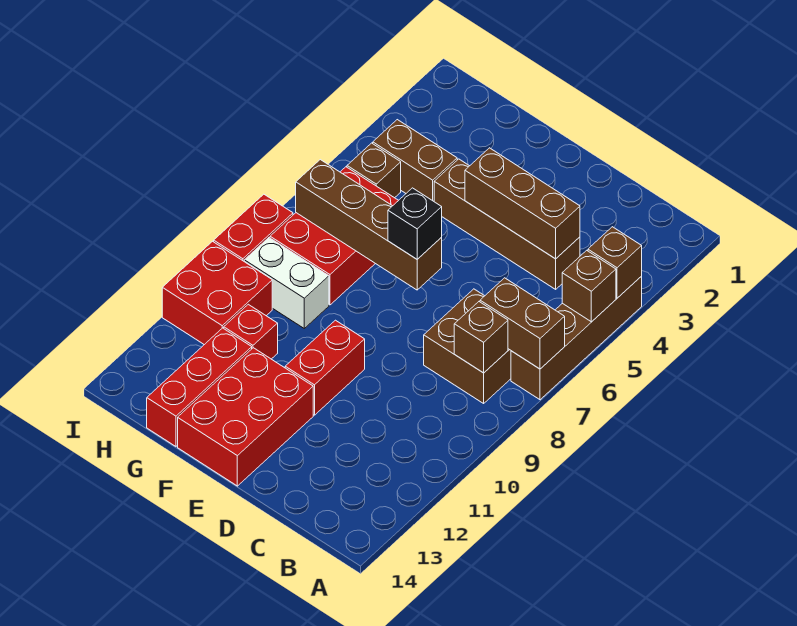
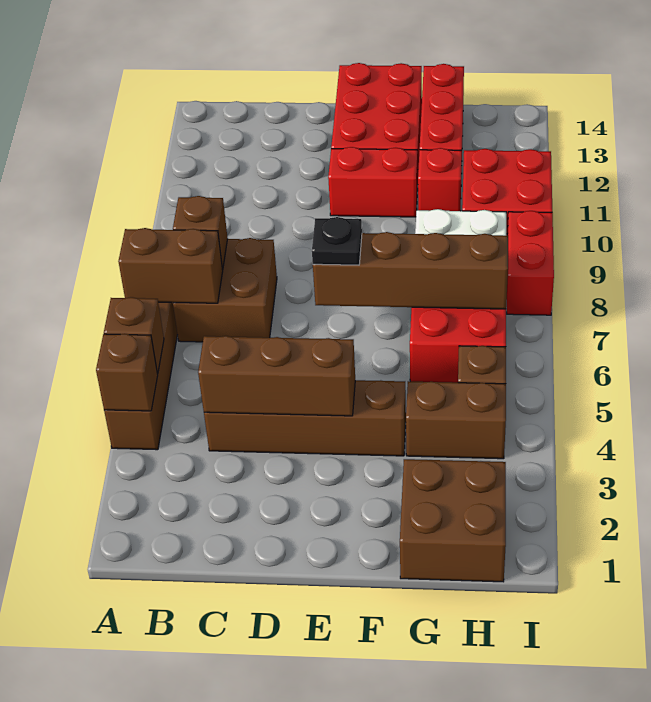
black 1x1 brick [388,188,442,259] -> black 1x1 plate [312,217,362,265]
red 1x2 brick [285,320,365,415] -> red 1x2 brick turned to [328,147,418,217]
none -> brown 2x2 brick [400,459,506,582]

